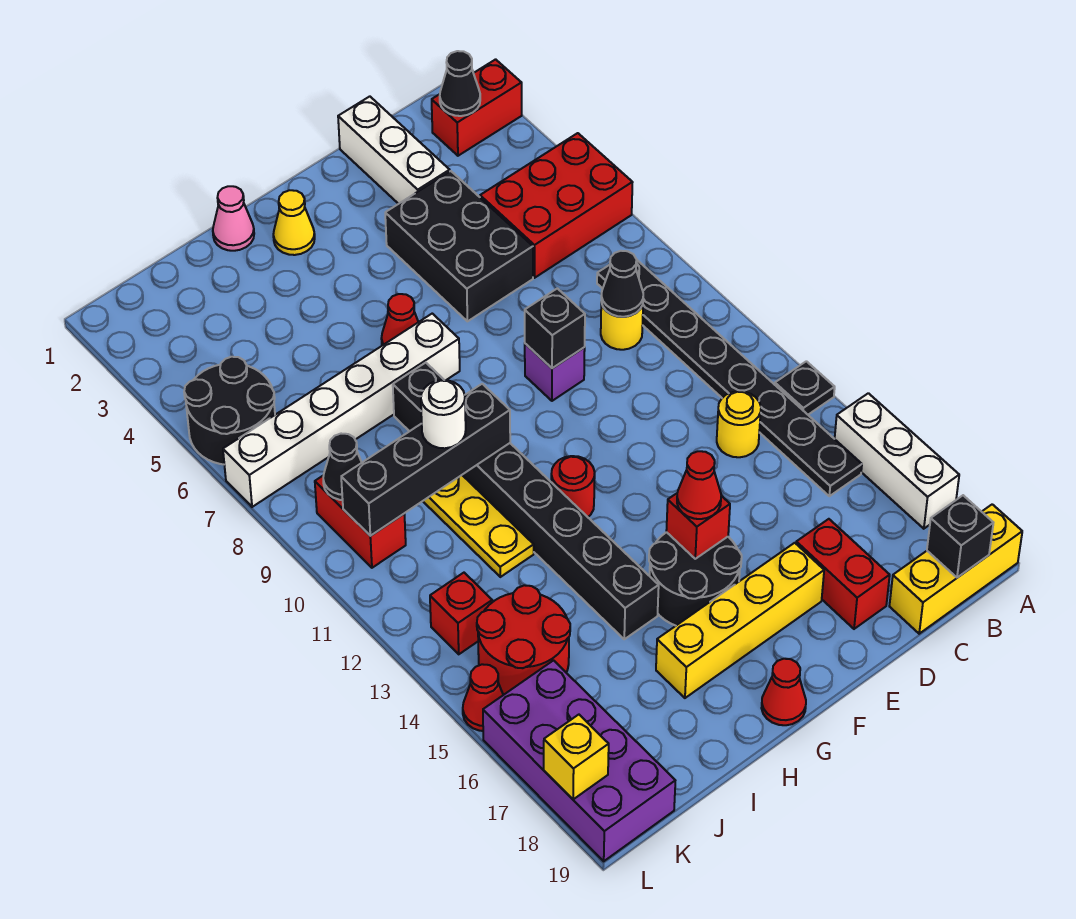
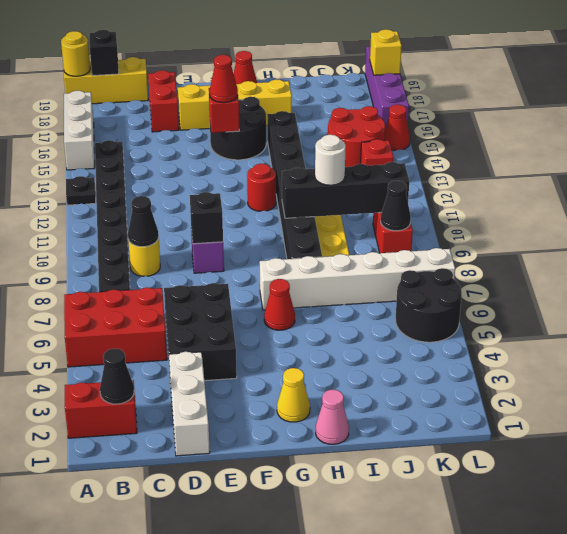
yellow 1x1 round brick [717,391,761,457] -> yellow 1x1 round brick moved to [61,31,90,76]
purple 2x4 brick [483,661,675,861] -> purple 1x4 brick [365,46,409,128]

